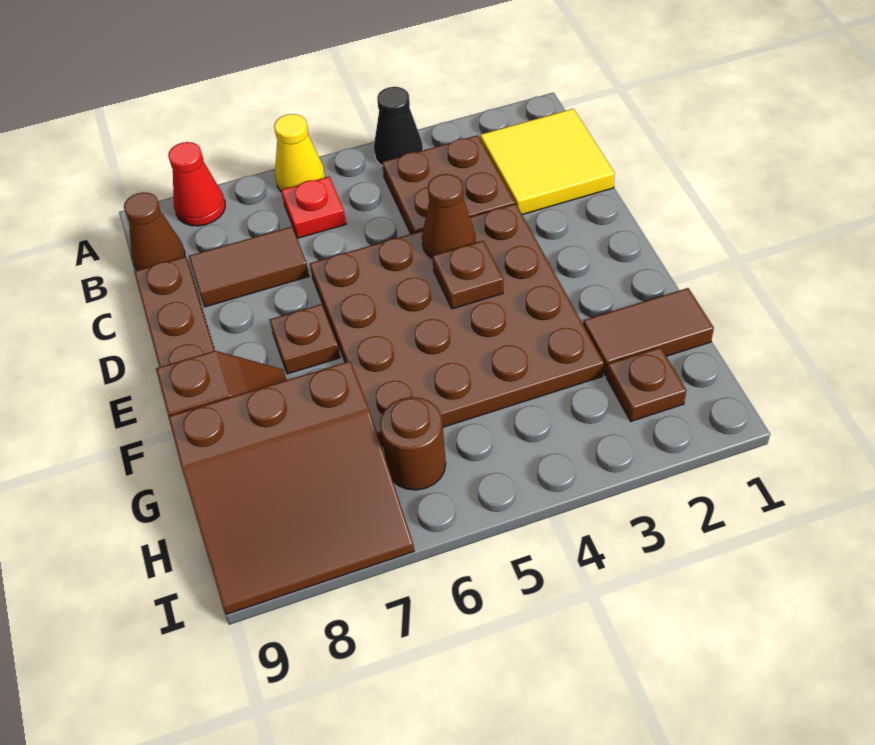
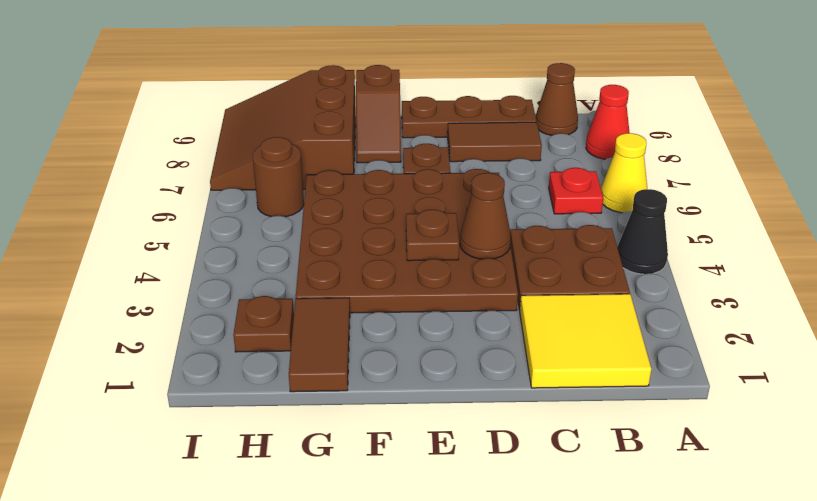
brown 1x2 tile [189,226,309,307] -> brown 1x2 tile turned to [448,122,542,162]

